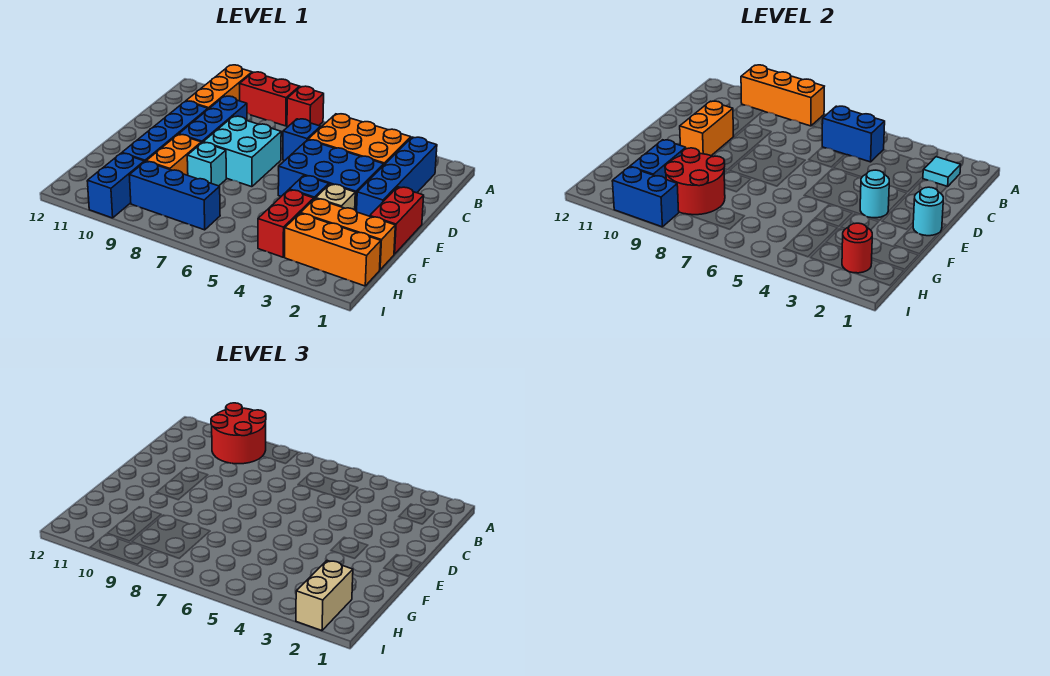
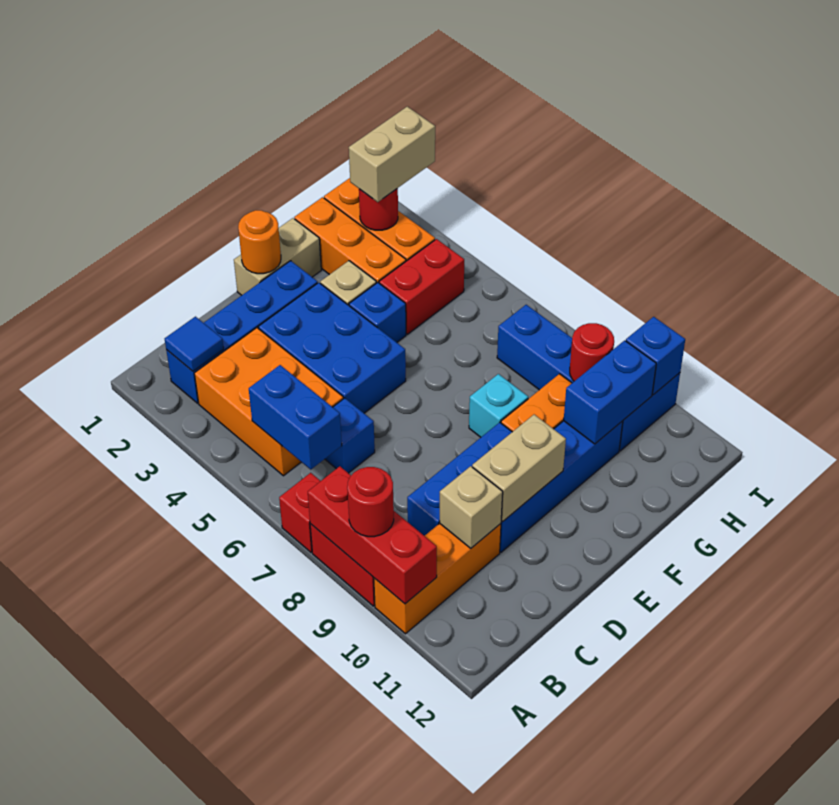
orange 1x3 brick [741,65,824,126] -> red 1x3 brick [308,466,437,604]
red 2x2 round brick [211,403,266,464] -> red 1x1 round brick [347,467,394,537]
cyan 1x1 tile [923,157,961,187] -> blue 1x1 tile [165,317,224,371]
none -> tan 1x1 brick [439,466,503,548]
cyan 2x2 brick [203,116,281,187] -> none
orange 1x2 brick [680,101,734,156] -> tan 1x2 brick [472,415,566,522]
red 1x2 brick [370,187,424,254] -> tan 1x2 brick [234,218,321,295]
cyan 1x1 round brick [913,187,943,236] -> orange 1x1 round brick [238,210,281,274]
cyan 1x1 round brick [860,170,889,218] -> none
red 2x2 round brick [665,148,725,215] -> red 1x1 round brick [570,323,614,381]
blue 1x2 brick [612,167,679,227] -> blue 1x1 brick [626,317,685,395]

